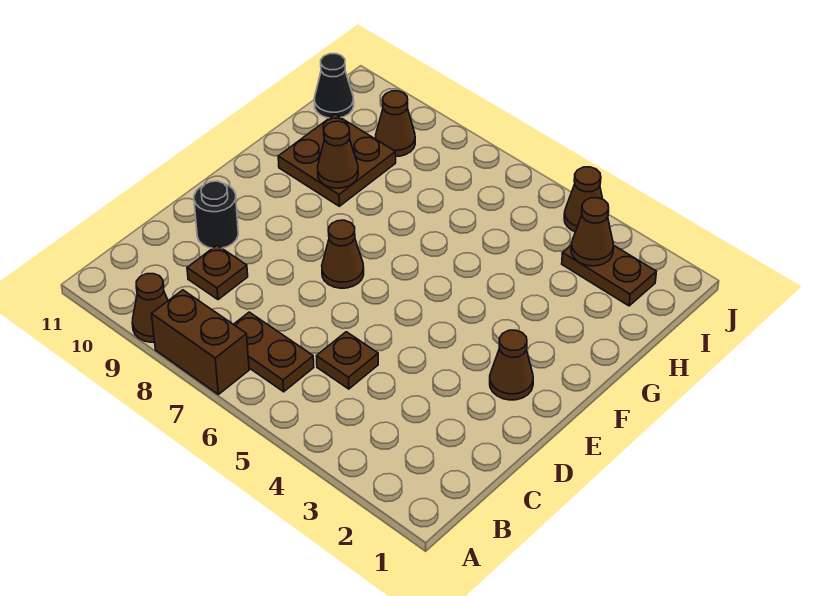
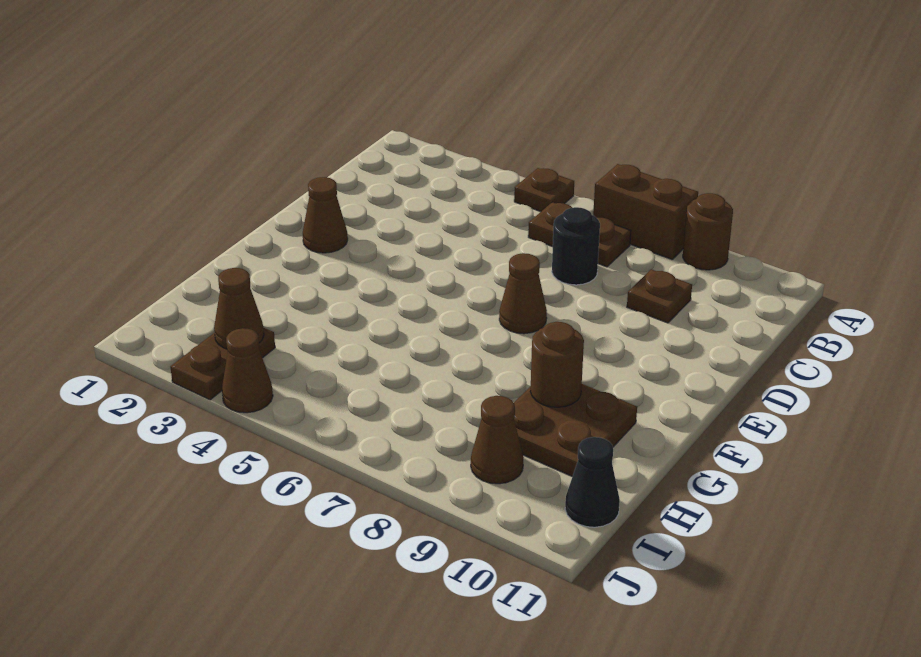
brown 1x1 cone [132,274,168,342] -> brown 1x1 round brick [683,193,733,270]
brown 1x1 plate [317,332,378,389] -> brown 1x1 plate moved to [514,168,574,212]
black 1x1 round brick [194,181,238,248] -> black 1x1 round brick moved to [552,207,600,285]
brown 1x1 cone [318,121,358,188] -> brown 1x1 round brick [531,322,584,407]
brown 1x2 plate [562,246,656,306] -> brown 1x2 plate turned to [170,327,275,400]

